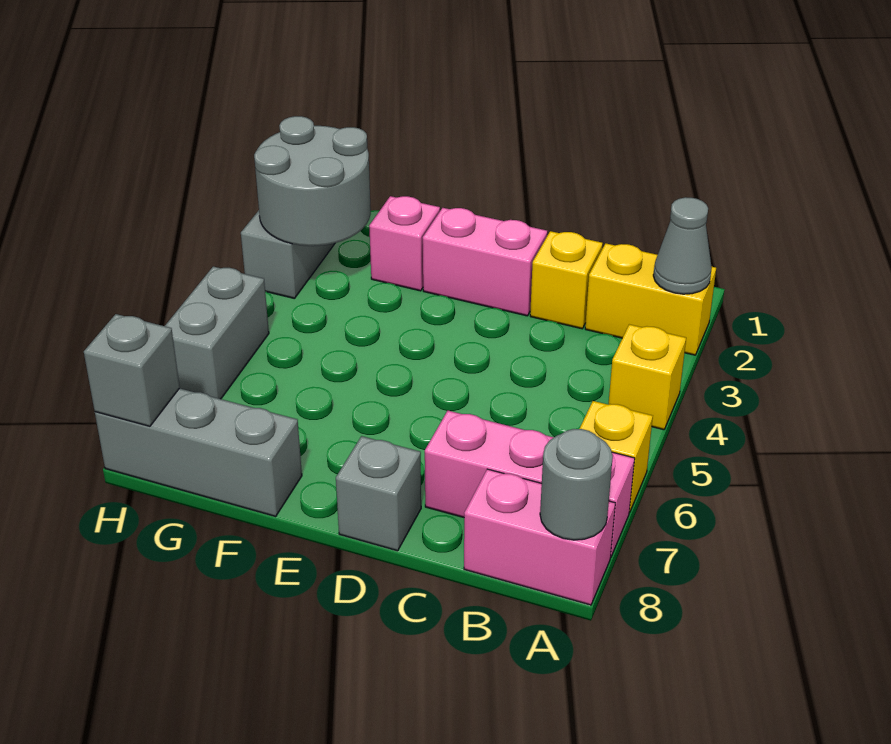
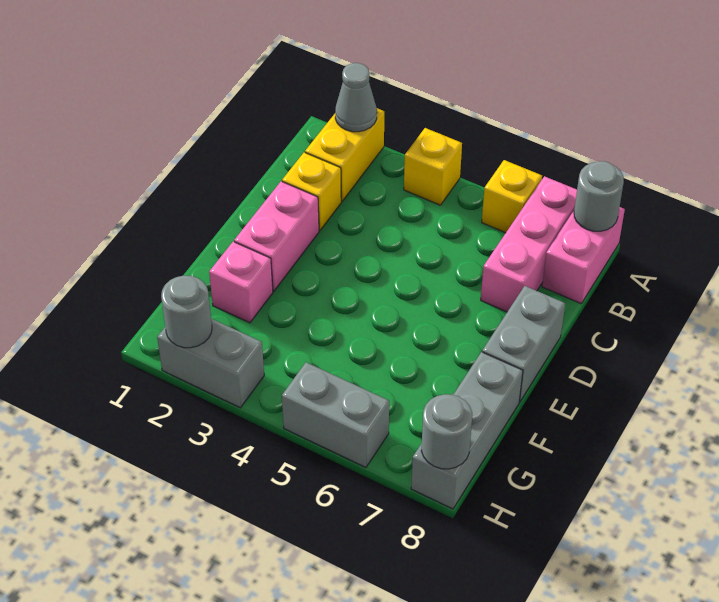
grey 1x1 brick [336,436,421,551] -> grey 1x2 brick [482,286,565,402]
grey 2x2 round brick [254,116,371,246] -> grey 1x1 round brick [161,276,212,348]
grey 1x1 brick [84,314,180,426] -> grey 1x1 round brick [421,394,472,469]

